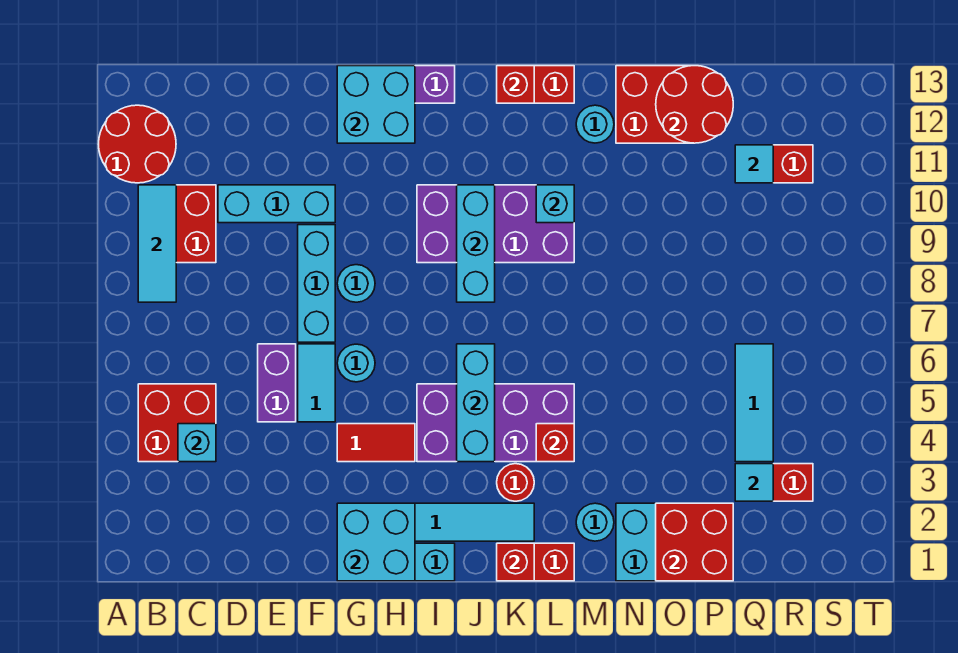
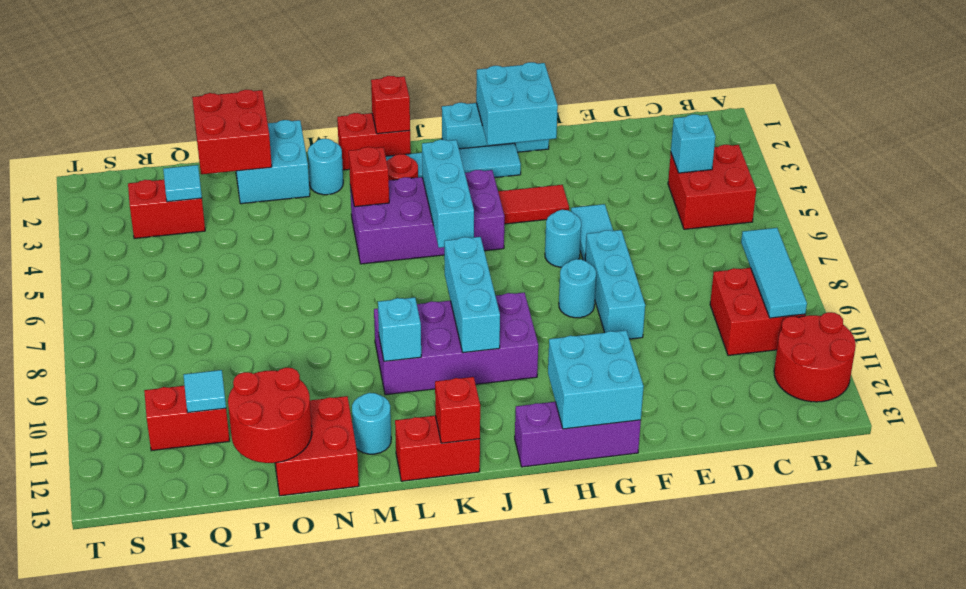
cyan 1x3 brick [218,185,335,223] -> none
purple 1x2 brick [258,344,296,422] -> none
cyan 1x3 tile [735,344,773,462] -> none

